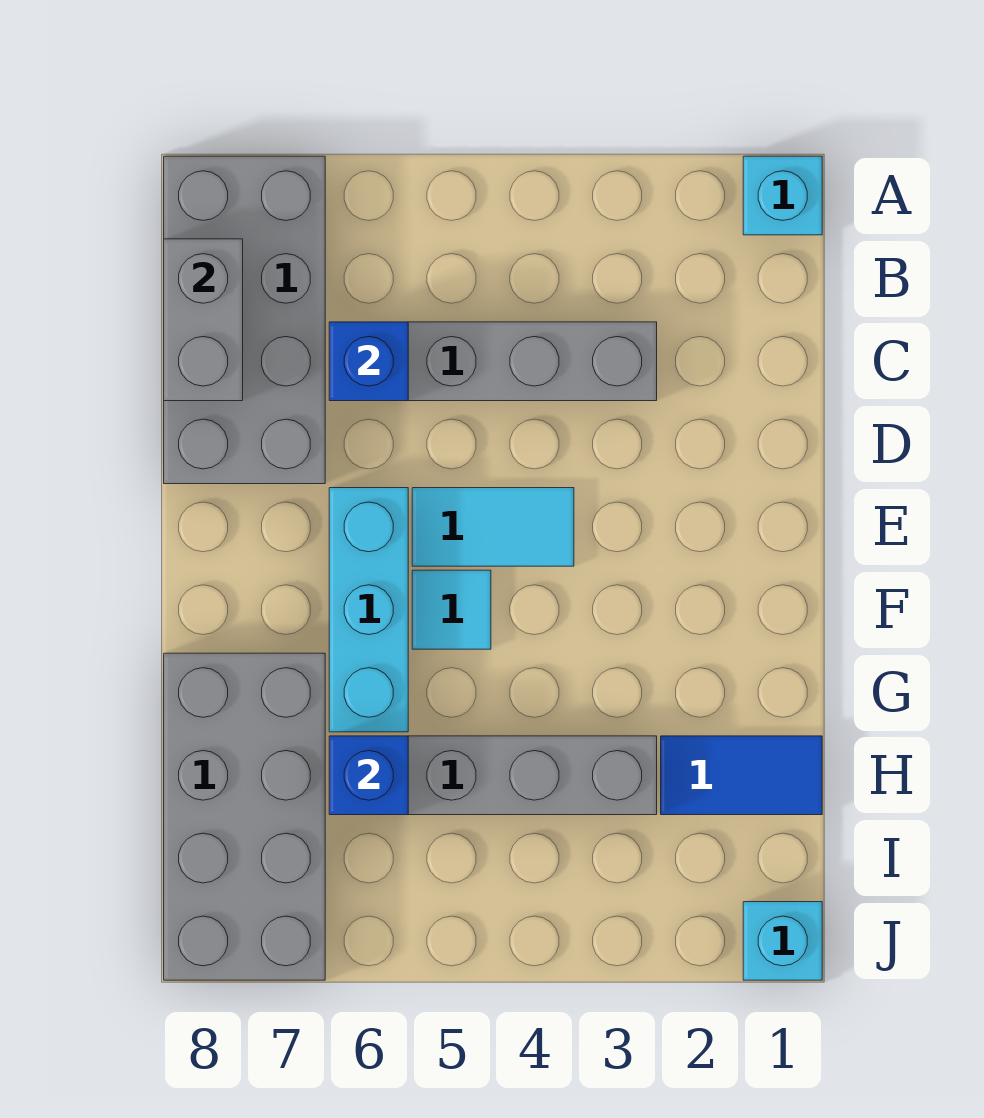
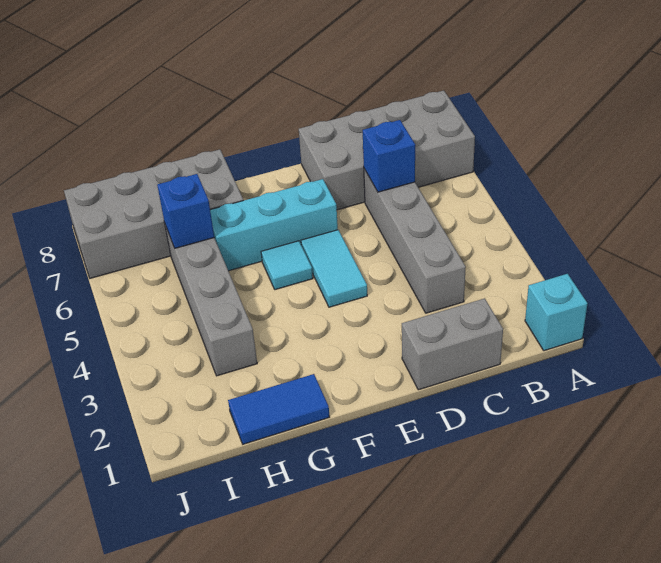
grey 1x2 brick [164,239,243,401] -> grey 1x2 brick moved to [402,298,503,390]
blue 1x2 tile [661,736,822,815] -> blue 1x2 tile turned to [228,374,329,444]
cyan 1x1 brick [743,902,822,980] -> none

